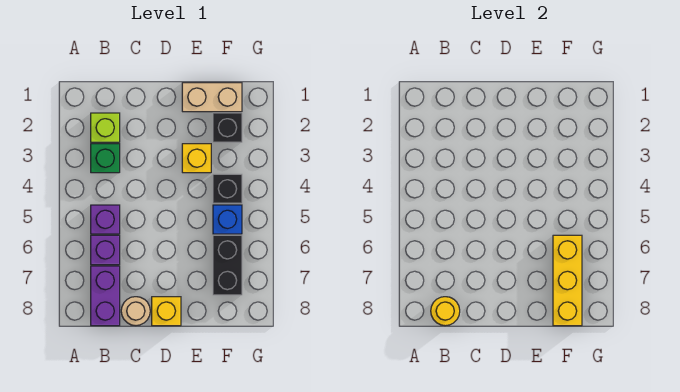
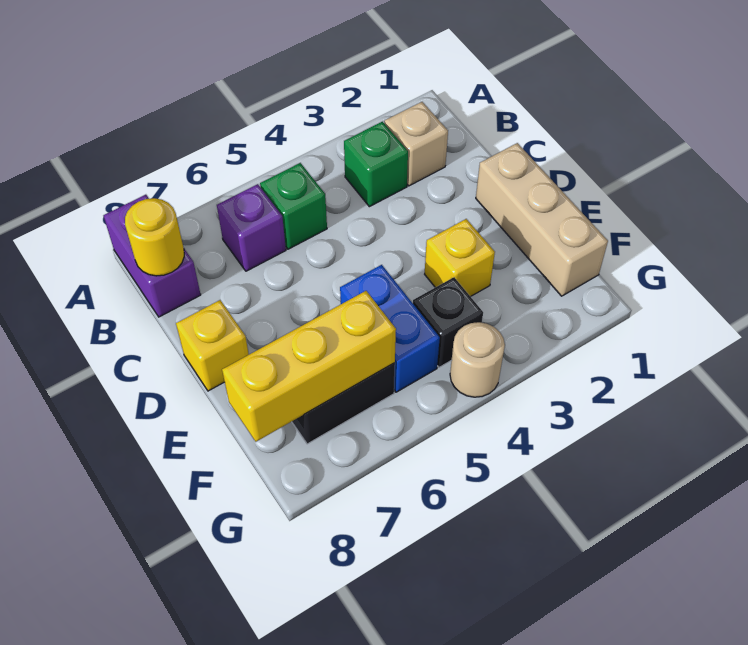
lime 1x1 brick [91,113,120,142] -> tan 1x1 brick [384,102,448,186]
purple 1x1 brick [91,205,120,234] -> green 1x1 brick [260,163,327,249]
purple 1x2 brick [91,266,120,326] -> purple 1x2 brick turned to [103,195,201,317]
tan 1x1 round brick [121,297,150,326] -> tan 1x1 round brick moved to [450,322,505,397]
tan 1x2 brick [182,83,242,112] -> tan 1x3 brick [476,143,608,296]
black 1x1 brick [213,113,242,142] -> none
blue 1x1 brick [213,205,242,234] -> blue 1x2 brick [340,265,440,392]

